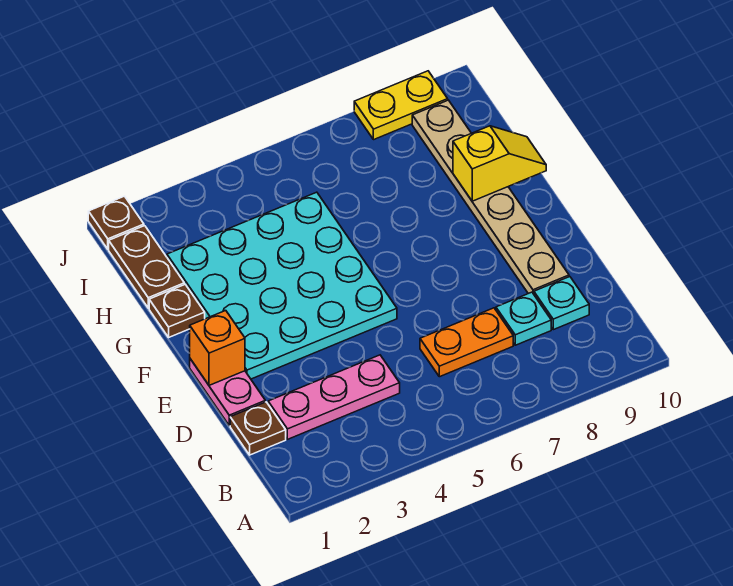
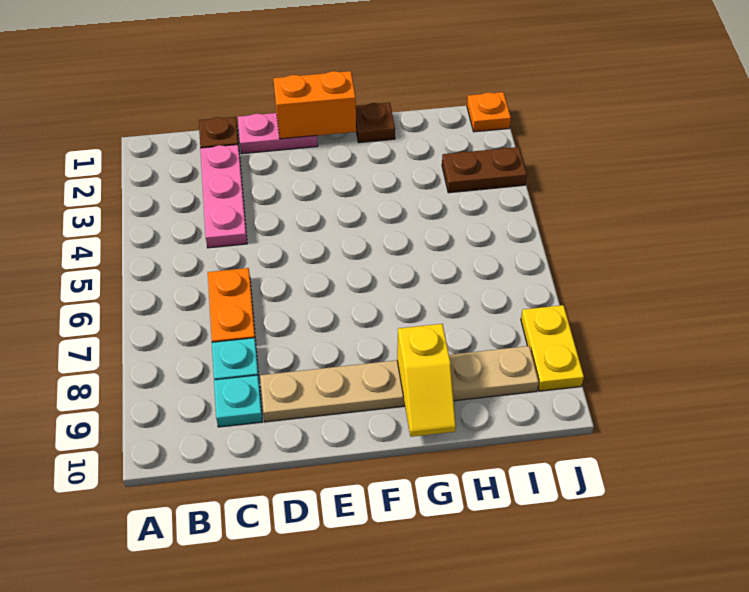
orange 1x1 brick [190,311,245,385] -> orange 1x2 brick [273,71,356,139]
cyan 4x4 plate [167,192,397,379] -> none
brown 1x2 plate [109,226,184,308] -> brown 1x2 plate moved to [442,147,527,193]
brown 1x1 plate [88,196,144,249] -> orange 1x1 plate [467,92,511,132]

